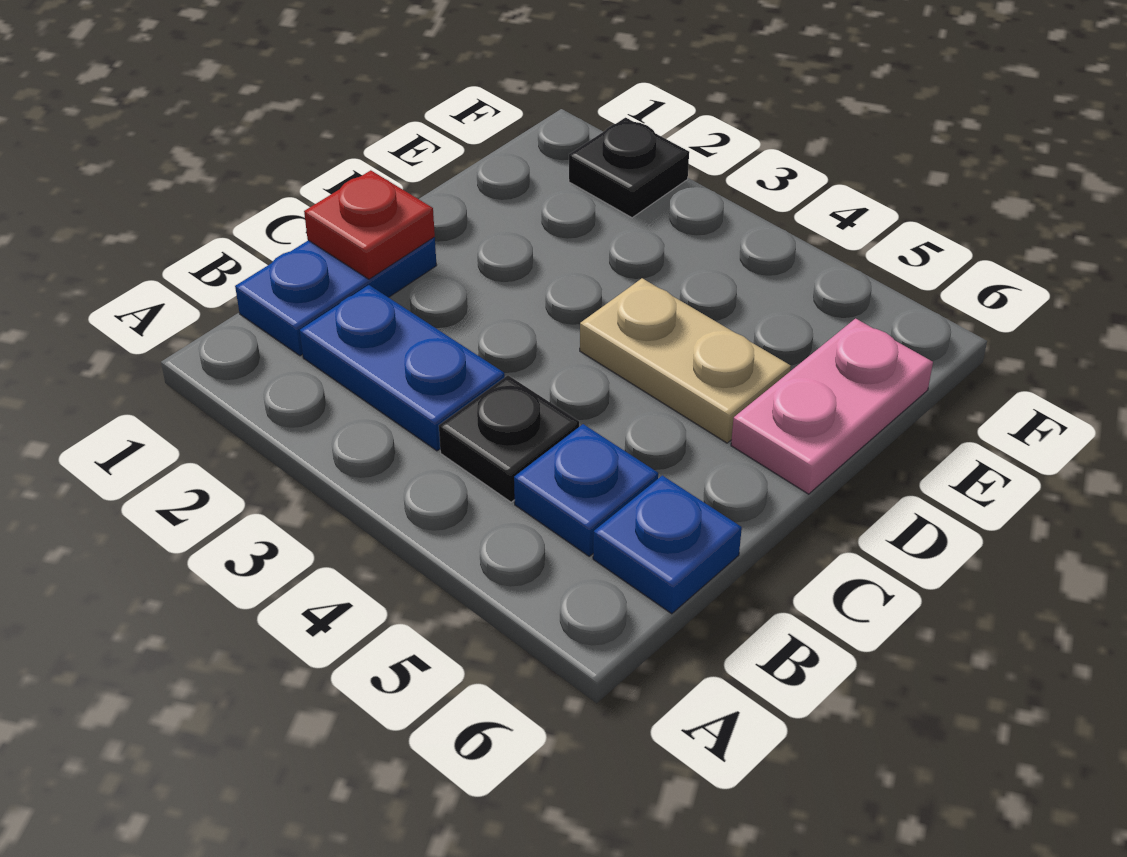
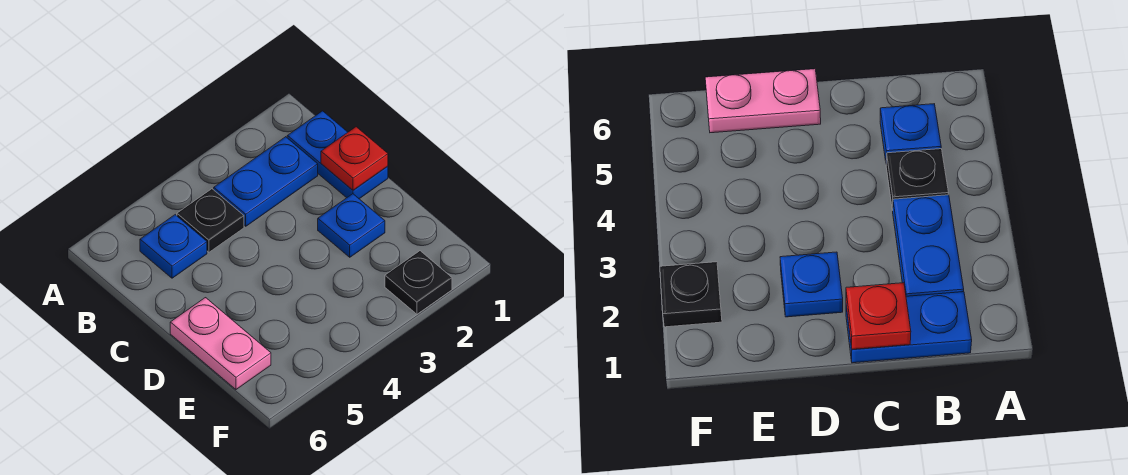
blue 1x1 plate [593,475,742,614] -> blue 1x1 plate moved to [318,194,385,257]
tan 1x2 plate [580,278,791,443] -> none

